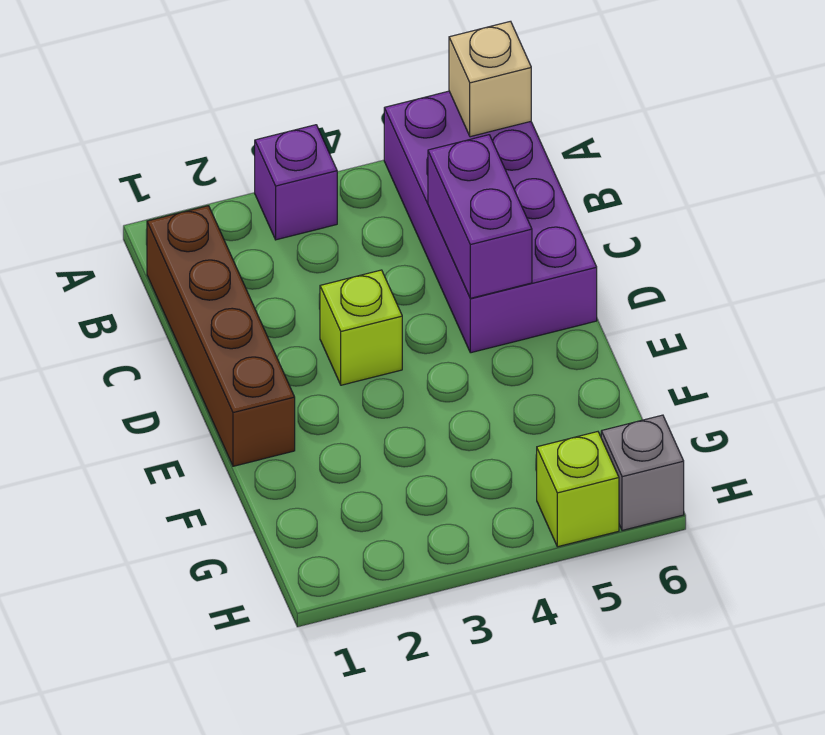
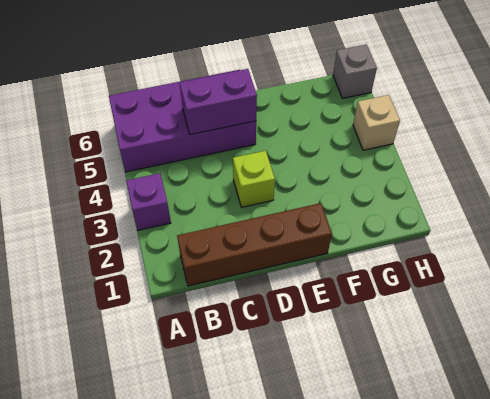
tan 1x1 brick [449,21,531,137] -> tan 1x1 brick moved to [353,95,400,150]
lime 1x1 brick [537,432,619,547] -> none

